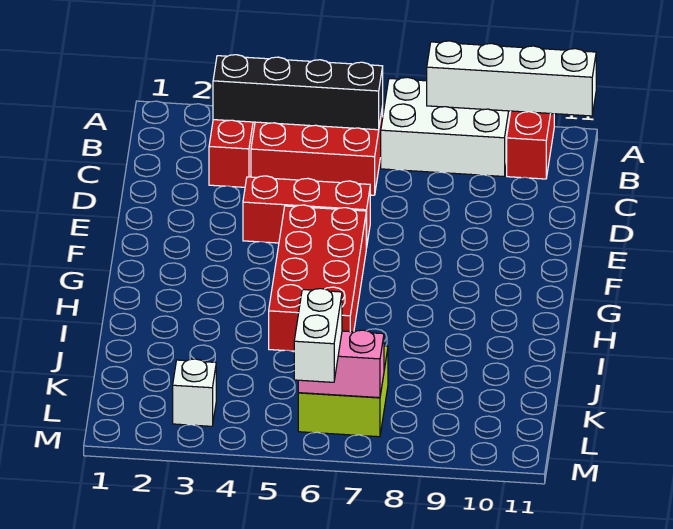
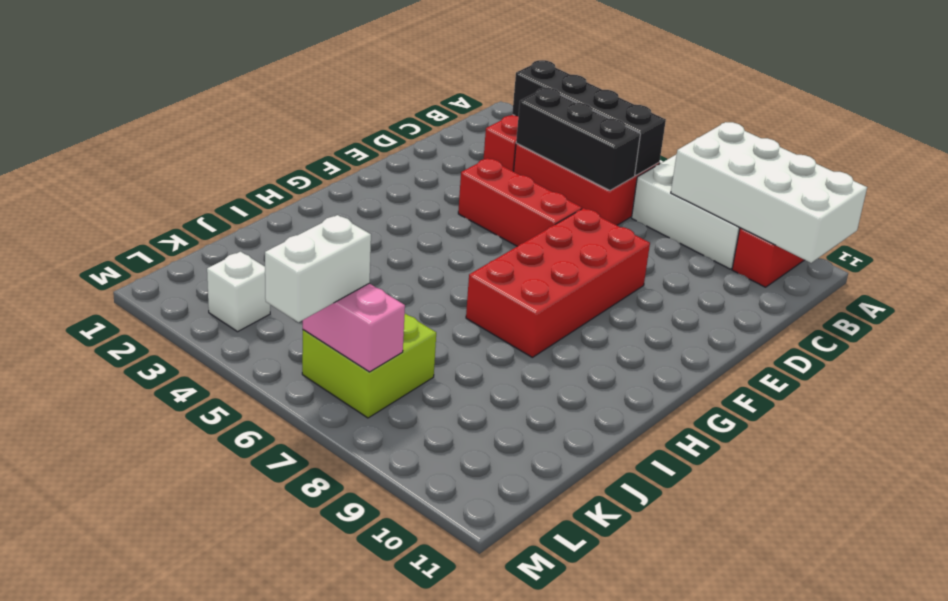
white 1x4 brick [427,41,596,116] -> white 2x4 brick [671,122,867,263]
none -> black 1x3 brick [516,88,640,191]
red 2x4 brick [269,205,366,351] -> red 2x4 brick moved to [466,208,650,357]

